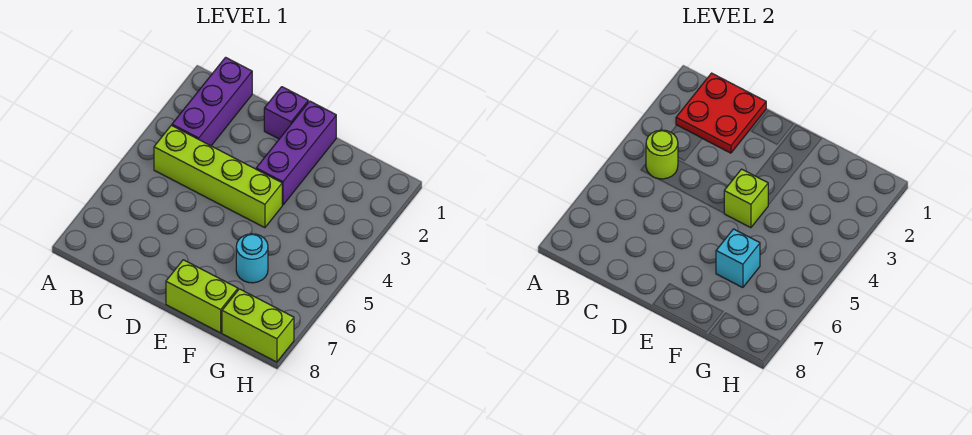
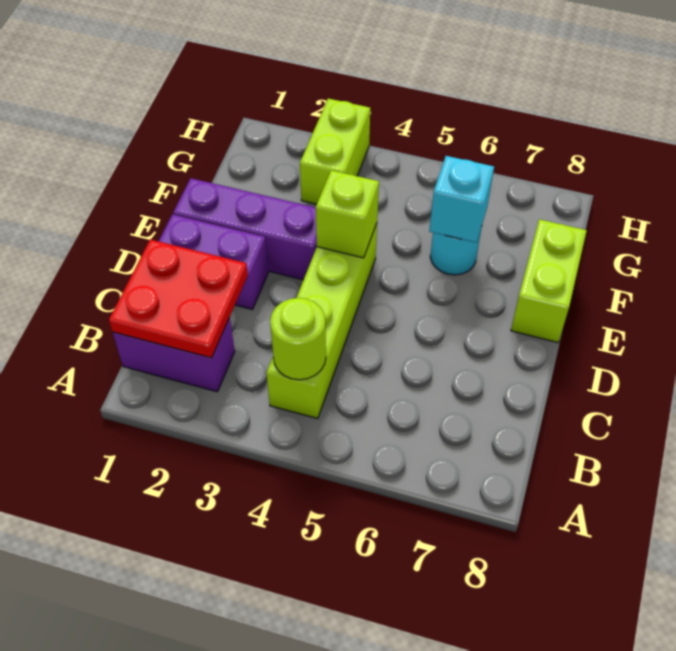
purple 1x3 brick [172,57,252,146] -> purple 1x2 brick [113,317,235,392]
purple 1x1 brick [264,87,308,139] -> purple 1x2 brick [159,214,268,309]
lime 1x2 brick [222,289,294,362] -> lime 1x2 brick moved to [300,98,370,204]

